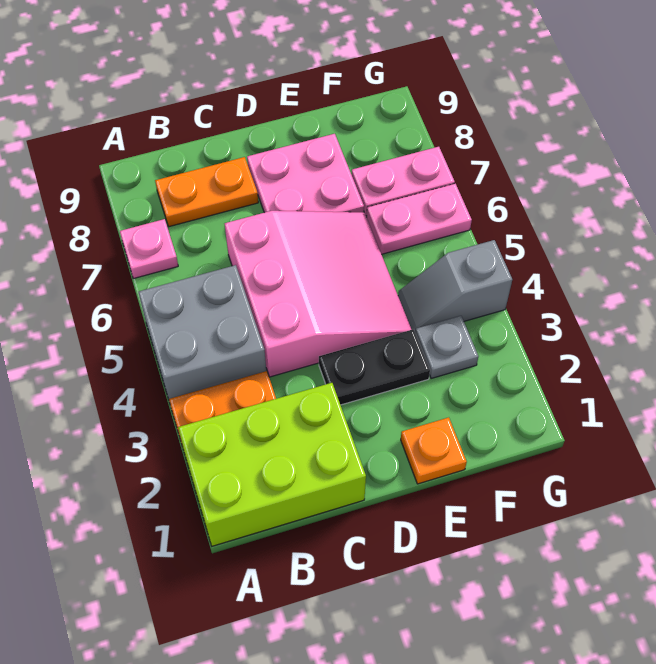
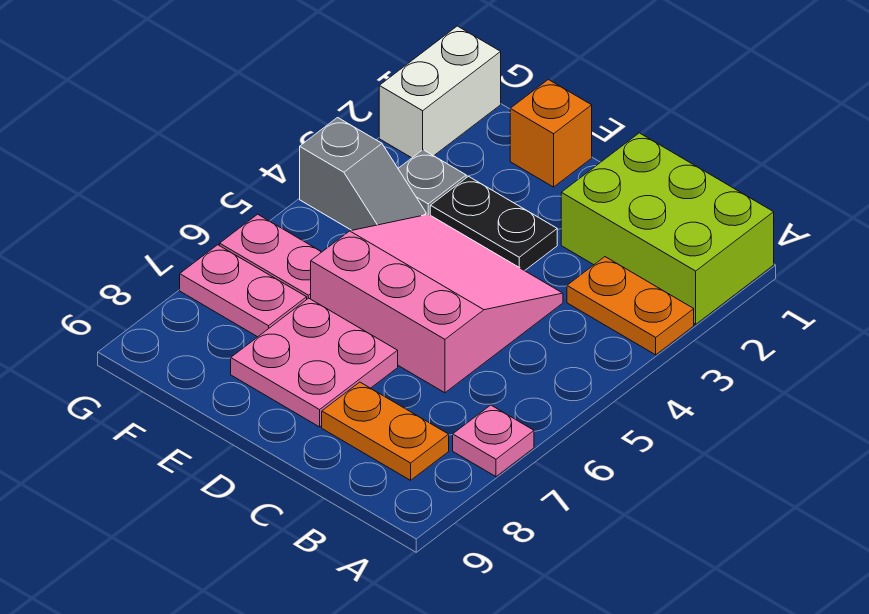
grey 2x2 brick [139,265,266,399] -> none
pink 3x3 slope [225,211,412,377] -> pink 3x3 slope turned to [311,214,563,393]
orange 1x1 plate [401,418,467,484] -> orange 1x1 brick [510,80,592,187]
none -> white 1x2 brick [379,26,501,158]

